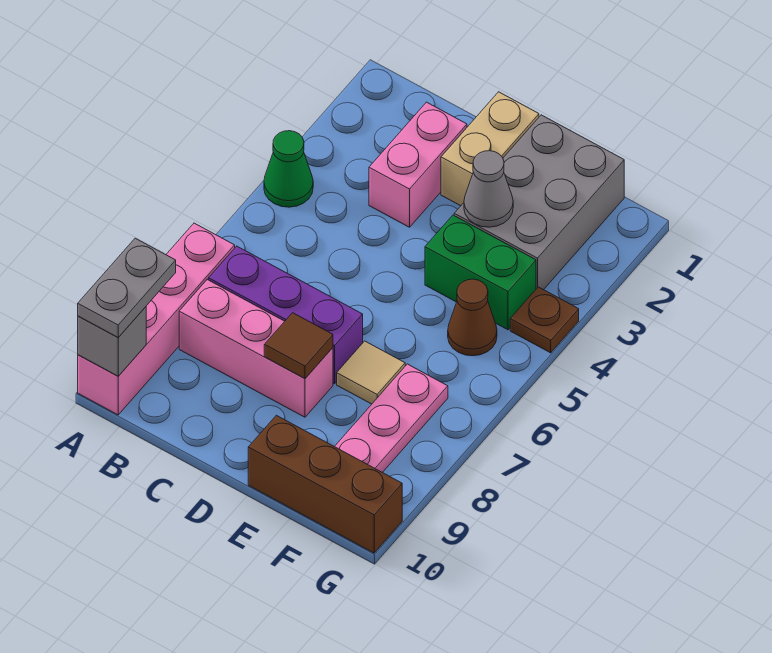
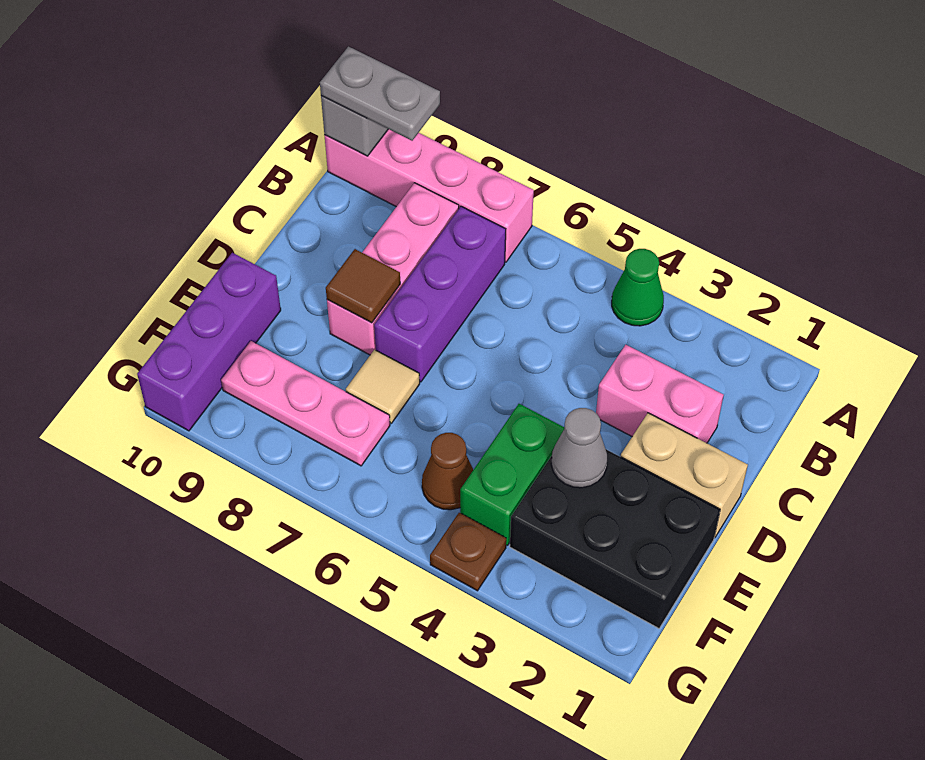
grey 2x3 brick [454,115,624,290] -> black 2x3 brick [510,449,720,628]
brown 1x3 brick [248,415,402,553] -> purple 1x3 brick [137,253,281,431]

